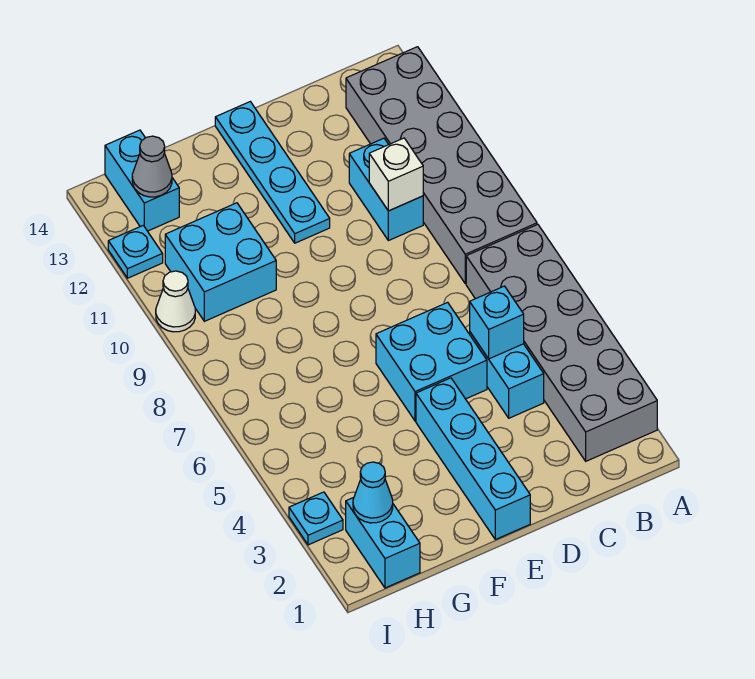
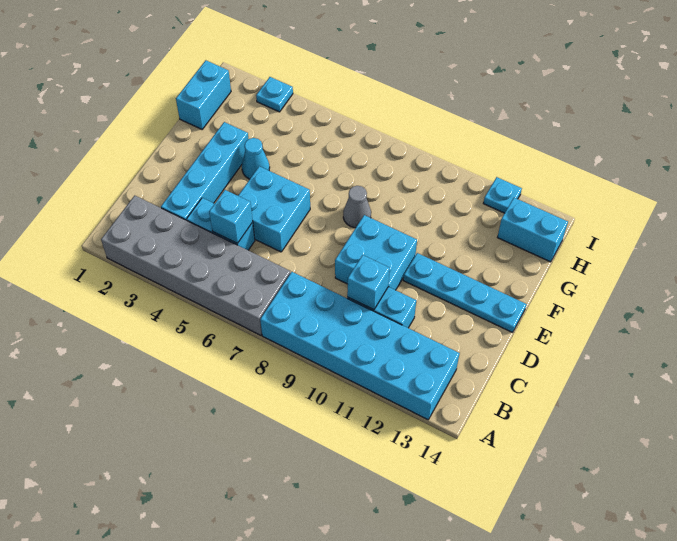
grey 2x6 brick [346,47,537,284] -> cyan 2x6 brick [260,272,460,420]
white 1x1 brick [369,138,423,211] -> cyan 1x1 brick [347,255,390,310]
cyan 1x4 brick [416,378,530,539] -> cyan 1x4 brick turned to [161,122,248,220]
cyan 2x2 brick [165,203,276,321] -> cyan 2x2 brick moved to [335,215,417,290]
cyan 1x2 brick [346,497,420,588] -> cyan 1x2 brick turned to [176,60,231,129]
cyan 1x1 cone [353,462,393,523] -> cyan 1x1 cone moved to [242,138,270,179]
grey 1x1 cone [132,136,172,197] -> grey 1x1 cone moved to [343,186,371,228]
white 1x1 cone [156,271,195,332] -> none

